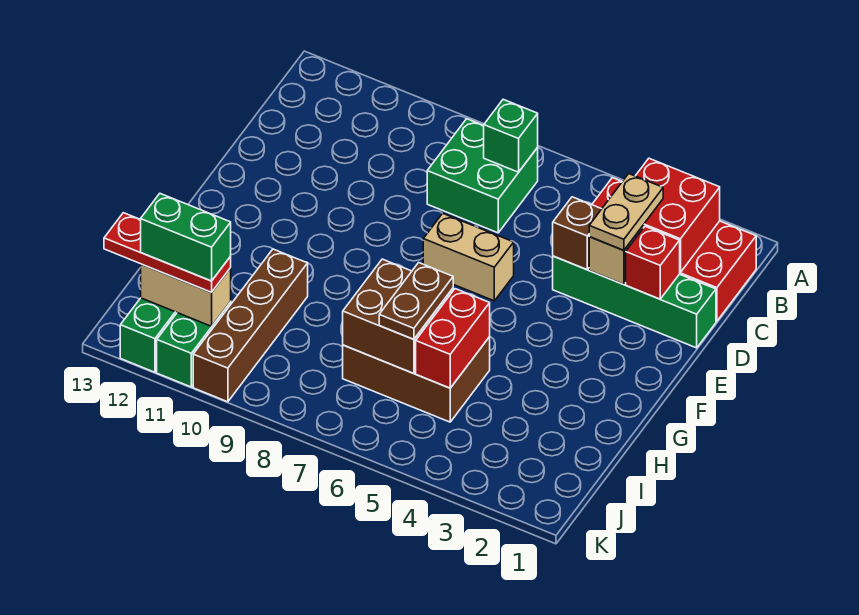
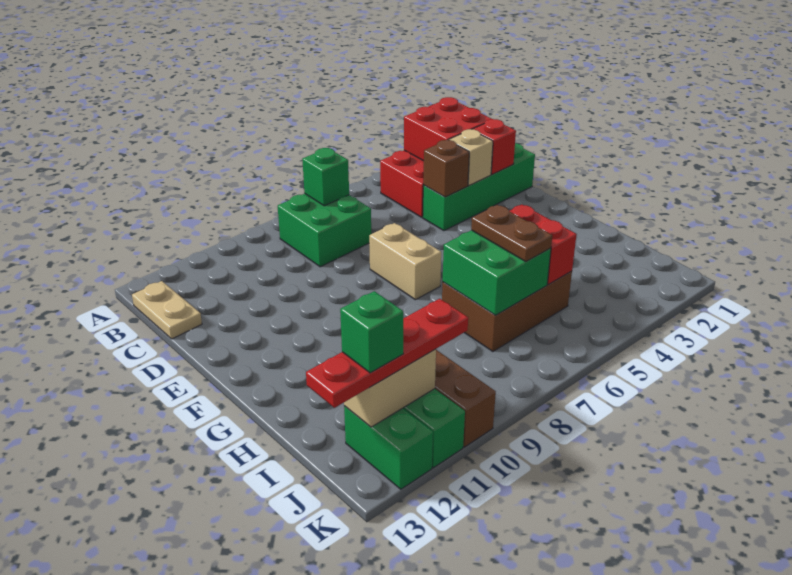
tan 1x2 plate [589,174,663,250] -> tan 1x2 plate moved to [132,281,202,339]
tan 1x2 brick [423,213,514,301] -> tan 1x2 brick turned to [369,223,441,300]
brown 2x2 brick [343,259,453,374] -> green 2x2 brick [443,230,551,315]
red 1x3 plate [104,213,231,292] -> red 1x4 plate [306,299,468,408]
green 1x2 brick [141,194,231,281] -> green 1x1 brick [340,291,403,373]

